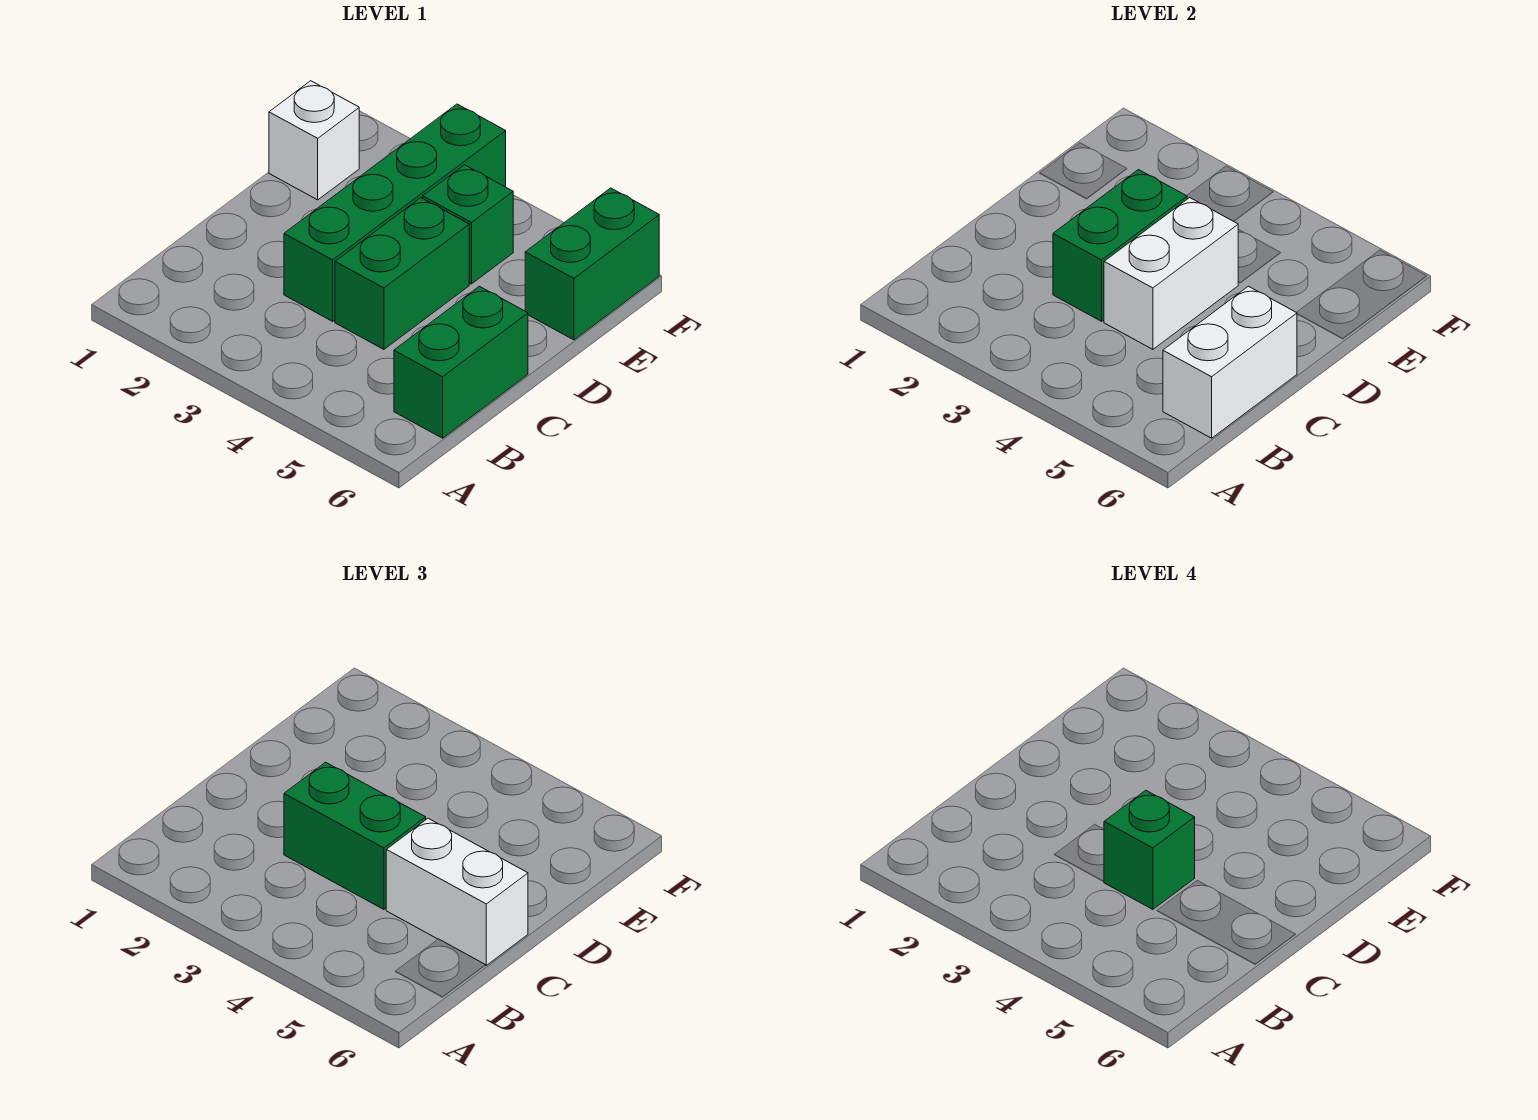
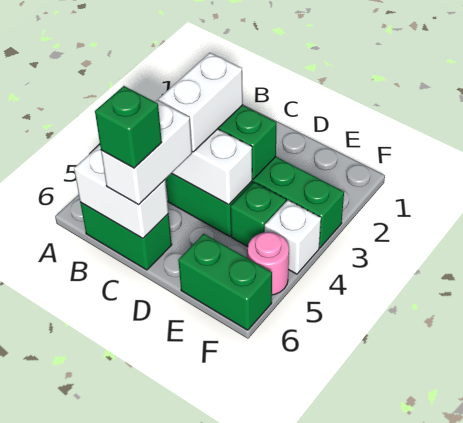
green 1x2 brick [284,762,426,909] -> white 1x2 brick [158,53,243,152]
green 1x1 brick [1104,790,1195,909] -> green 1x1 brick moved to [95,86,162,168]
white 1x1 brick [269,81,359,200] -> white 1x1 brick moved to [265,200,321,274]
none -> pink 1x1 round brick [248,232,289,295]

